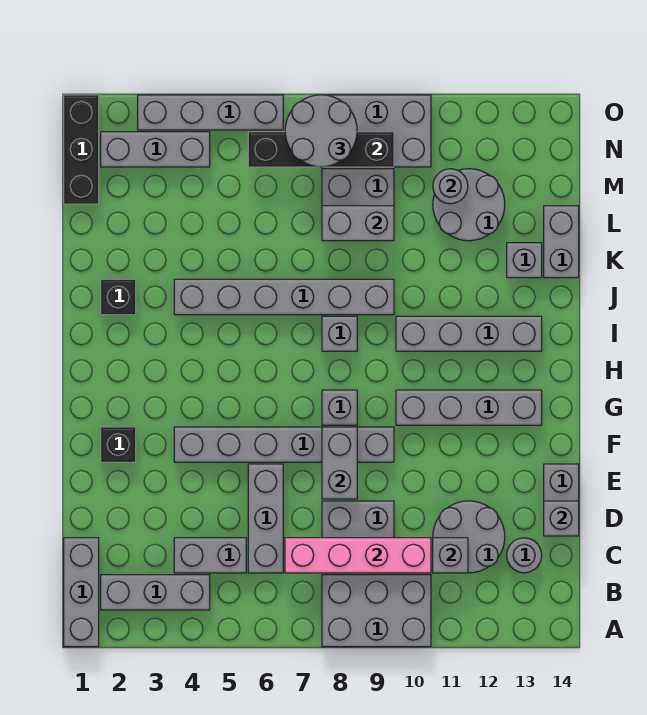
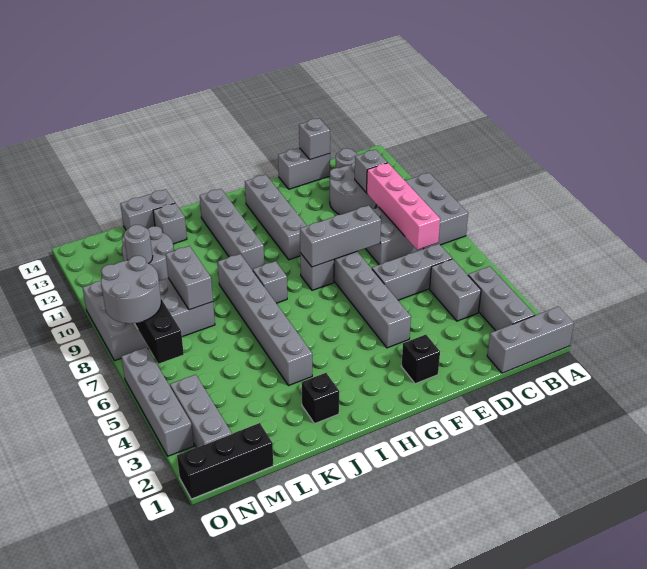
grey 1x2 brick [322,427,357,499] -> grey 1x3 brick [300,205,381,267]

